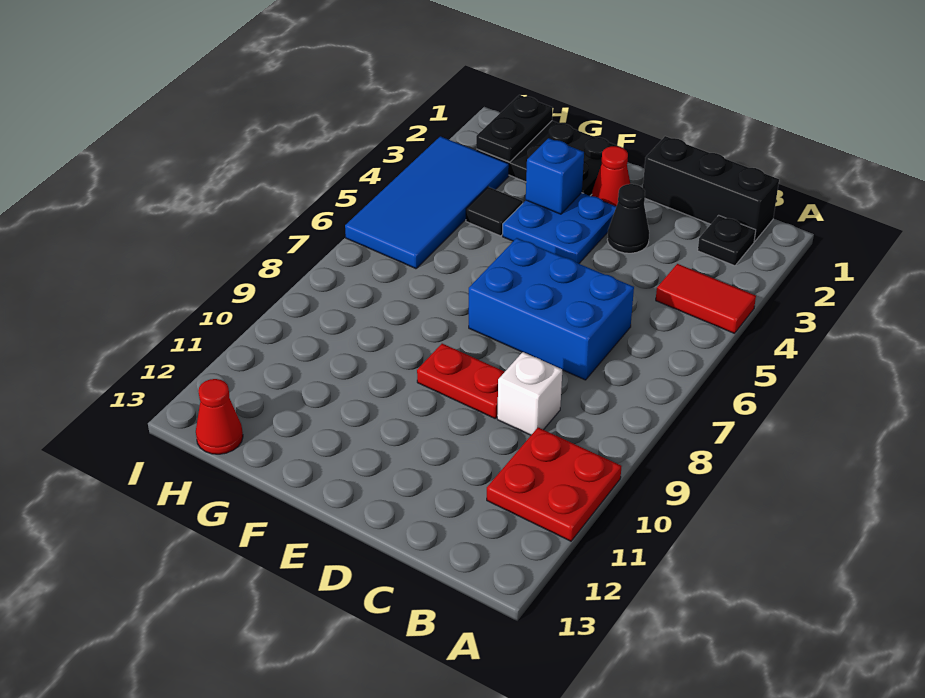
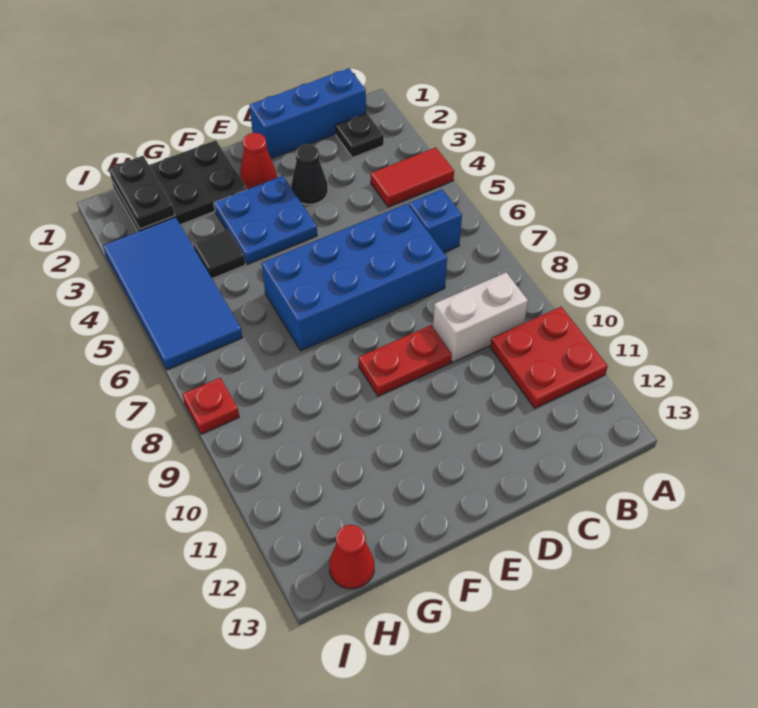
black 1x3 brick [643,136,779,241] -> blue 1x3 brick [249,68,366,159]
blue 2x3 brick [469,238,634,380] -> blue 2x4 brick [262,204,447,351]
white 1x1 brick [497,352,562,435] -> white 1x2 brick [433,272,528,362]
blue 1x1 brick [526,138,584,214] -> blue 1x1 brick moved to [409,189,462,252]
none -> red 1x1 plate [182,378,239,434]

